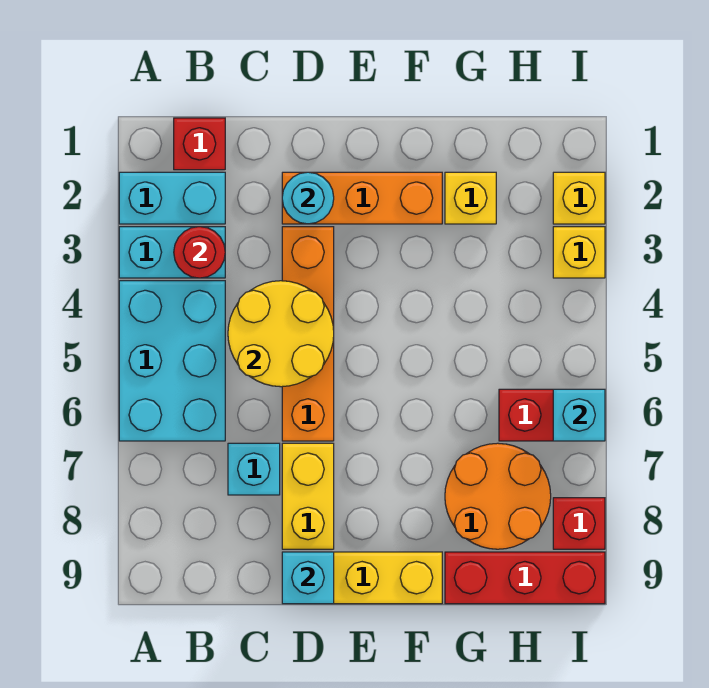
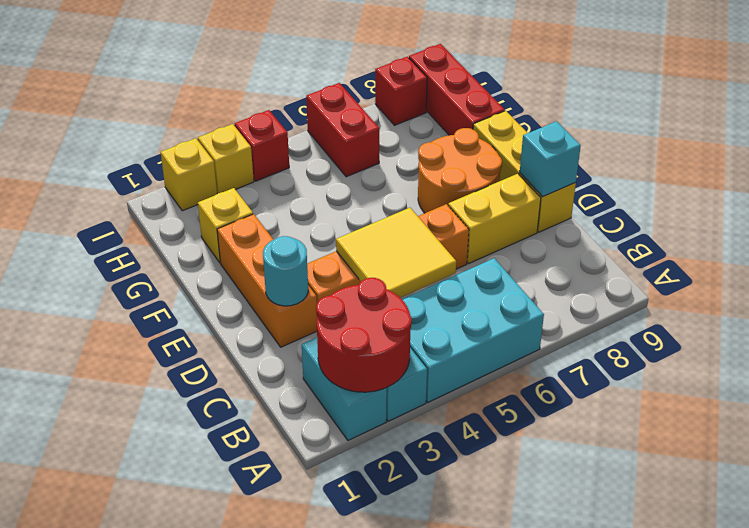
red 1x1 brick [174,118,225,170] -> red 1x1 brick moved to [235,110,289,181]
red 1x1 round brick [174,227,225,278] -> red 2x2 round brick [316,278,411,392]
yellow 2x2 round brick [228,281,334,387] -> yellow 2x2 tile [336,208,456,298]
cyan 1x1 brick [228,443,280,495] -> none
orange 2x2 round brick [445,443,551,549] -> orange 2x2 round brick moved to [418,128,502,213]
cyan 1x1 brick [553,389,605,441] -> none

